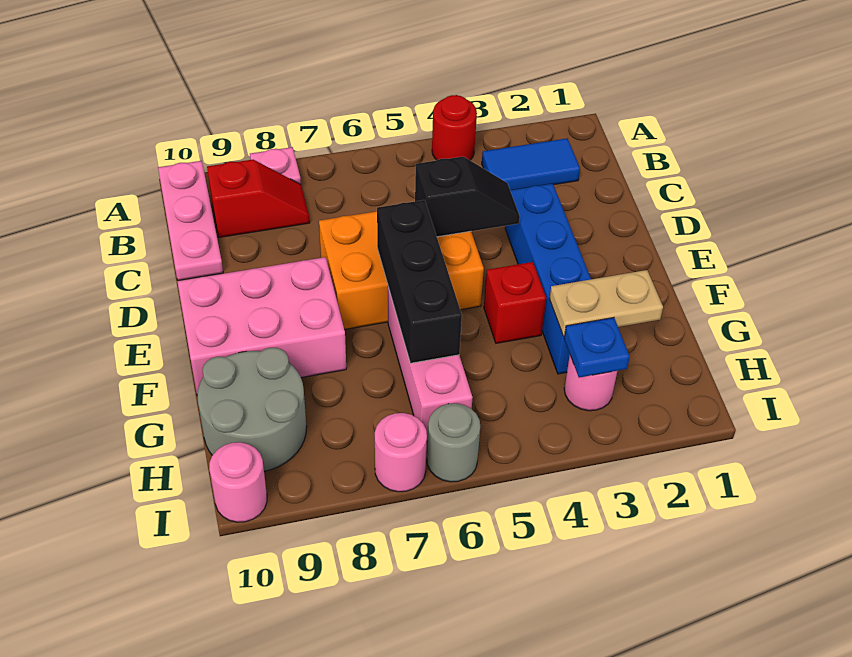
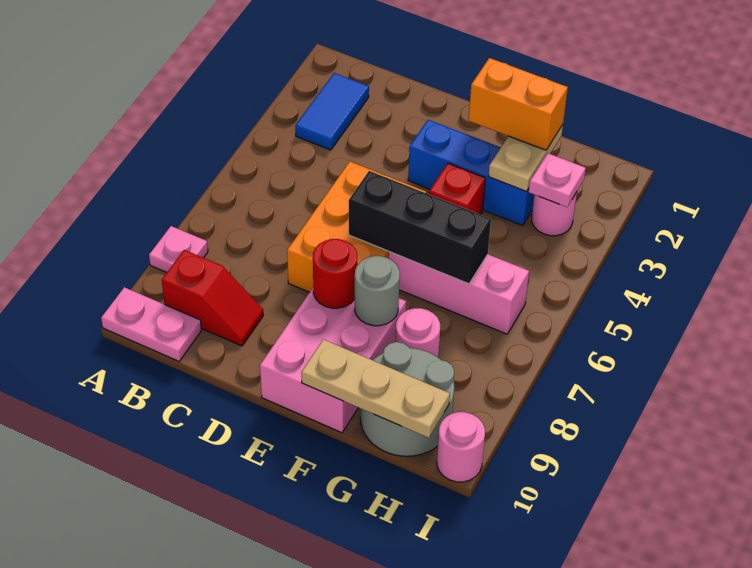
red 1x1 round brick [432,95,477,160] -> red 1x1 round brick moved to [313,239,357,308]
pink 1x3 plate [158,161,223,280] -> pink 1x2 plate [101,287,202,361]
red 1x2 slope [207,160,310,237] -> red 1x2 slope turned to [162,250,263,346]
blue 1x4 brick [505,184,591,374] -> blue 1x3 brick [408,120,534,226]
black 1x2 slope [415,157,520,237] -> none
none -> orange 1x2 brick [469,58,568,150]
none -> tan 1x3 plate [301,340,450,438]
blue 1x1 plate [564,318,630,378] -> pink 1x1 plate [529,153,586,207]
grey 1x1 round brick [427,403,480,482] -> grey 1x1 round brick moved to [355,256,400,326]
pink 1x1 round brick [375,413,427,492] -> pink 1x1 round brick moved to [395,308,440,357]

